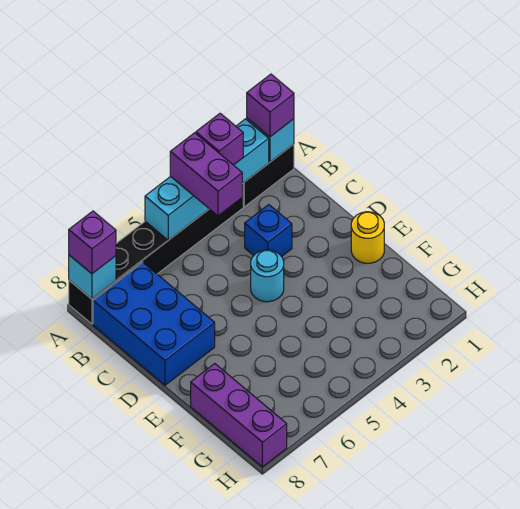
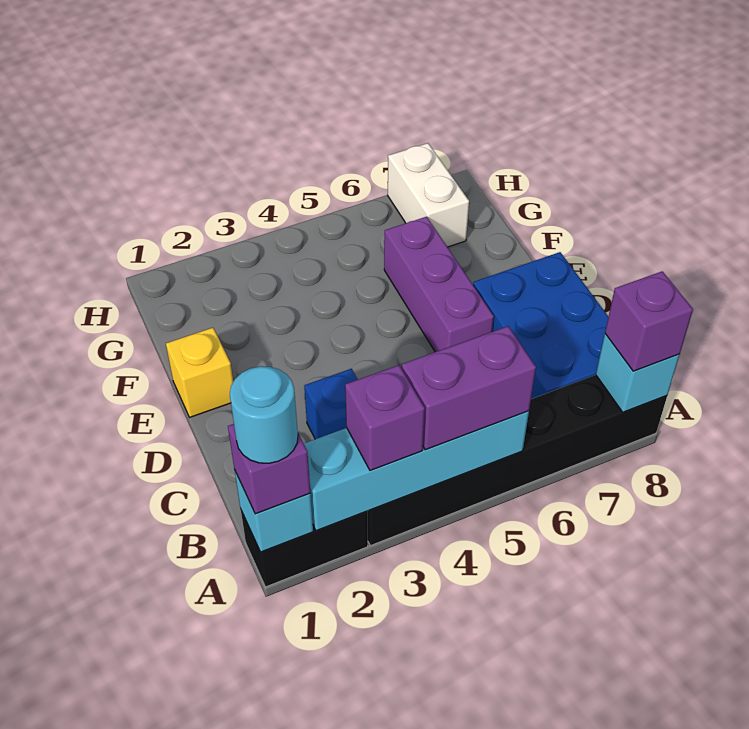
purple 1x2 brick [170,133,242,216] -> purple 1x2 brick turned to [402,326,536,450]
cyan 1x1 round brick [251,250,284,302] -> cyan 1x1 round brick moved to [230,366,298,463]
yellow 1x1 round brick [351,212,384,263] -> yellow 1x1 brick [166,328,233,417]
purple 1x3 brick [191,364,287,467] -> purple 1x3 brick moved to [384,217,494,352]
none -> white 1x2 brick [388,143,469,247]

